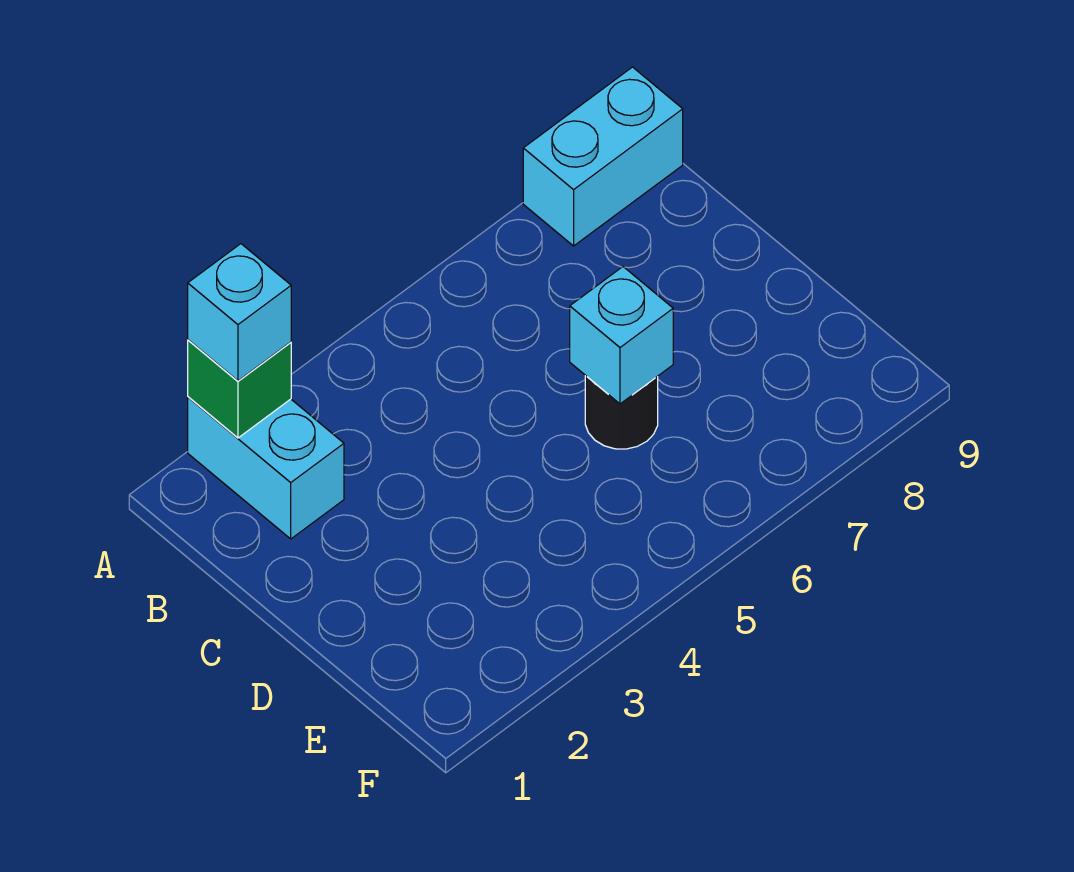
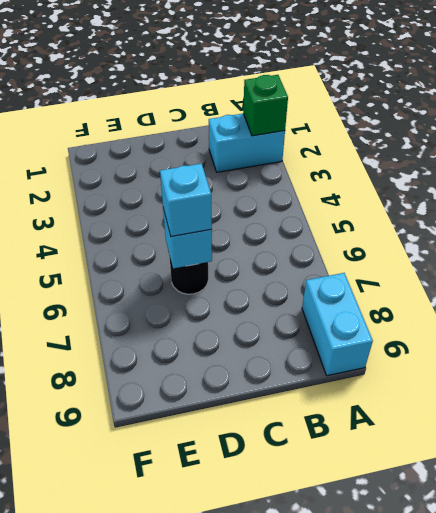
cyan 1x1 brick [188,244,291,381] -> cyan 1x1 brick moved to [160,164,212,237]

